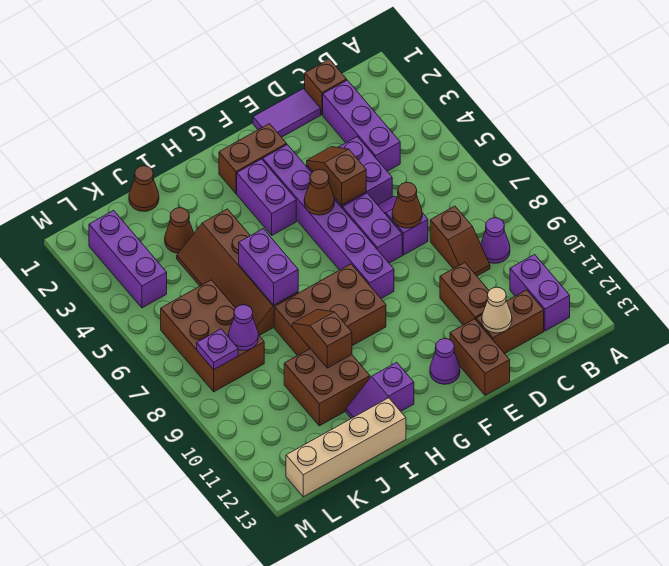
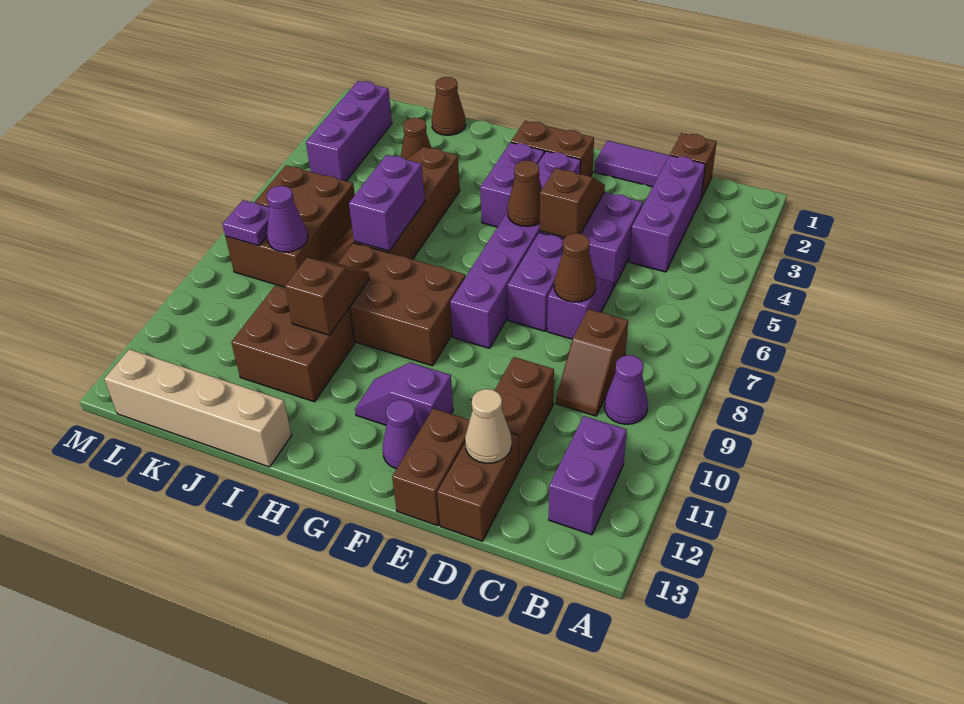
brown 1x2 brick [476,290,544,354] -> brown 1x2 brick turned to [437,433,519,541]
purple 1x2 slope [346,362,414,418] -> purple 1x2 slope moved to [355,362,453,429]

